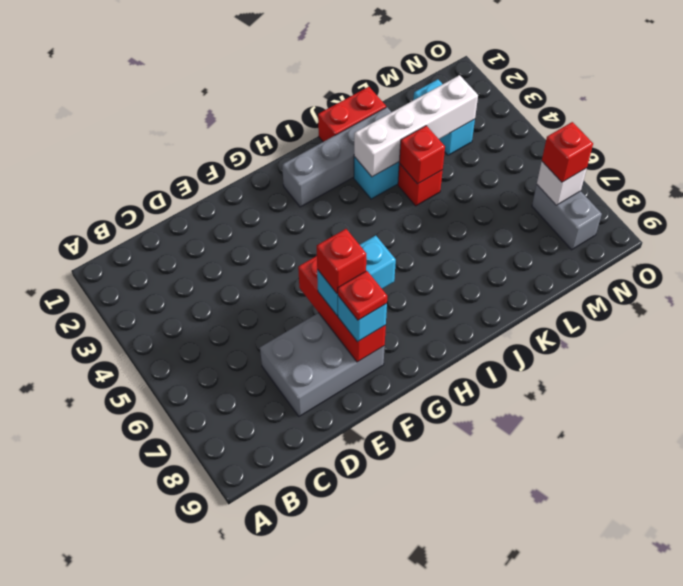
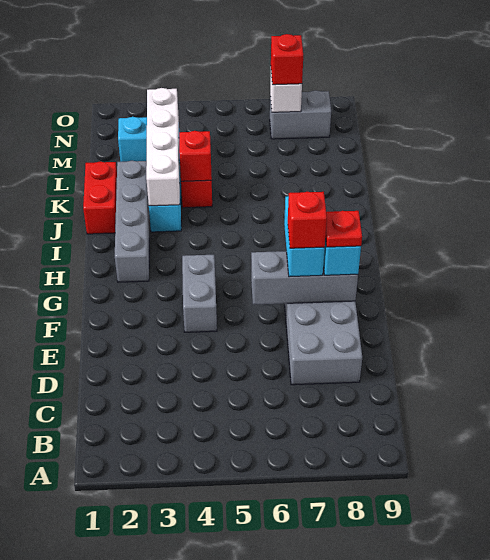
none -> grey 1x2 brick [182,255,217,332]
red 1x3 brick [298,256,386,362] -> grey 1x3 brick [251,251,358,305]

